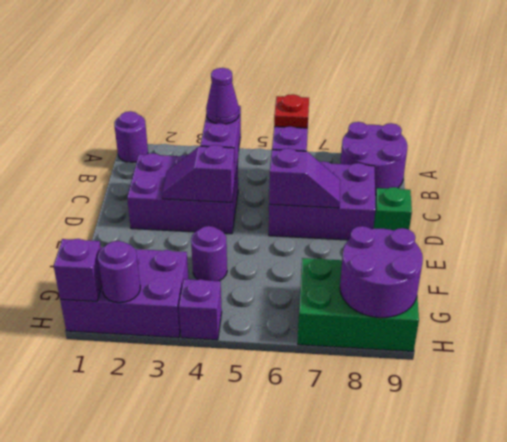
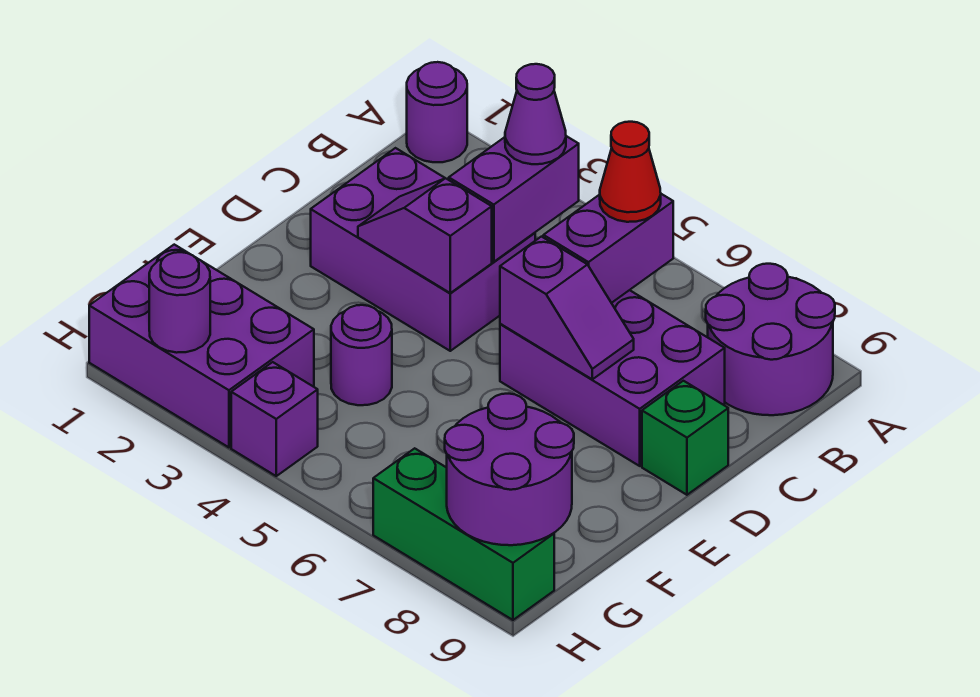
red 1x1 plate [274,94,309,128] -> red 1x1 cone [600,122,661,222]
green 2x3 brick [298,258,419,351] -> green 1x3 brick [373,448,554,620]
purple 1x1 brick [54,239,102,301] -> none

